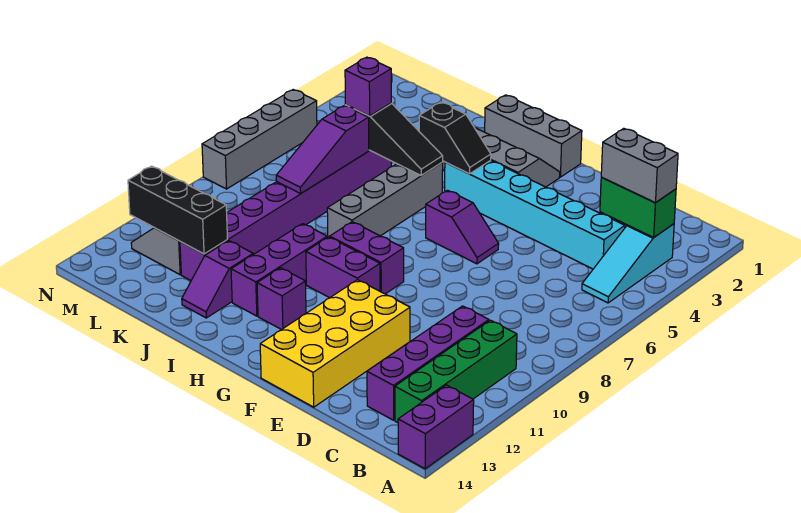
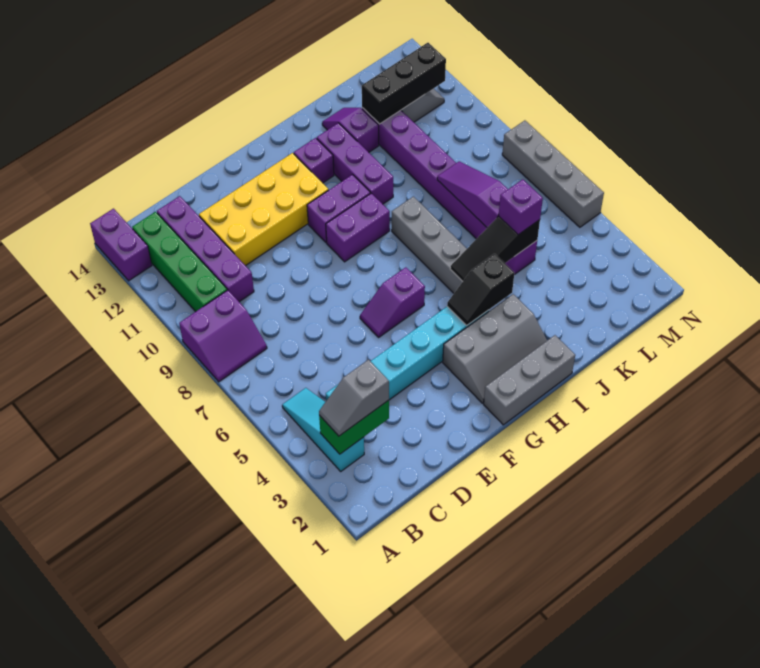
none -> purple 2x2 slope [179,290,267,382]
grey 1x2 brick [601,128,678,203] -> grey 1x2 slope [319,360,389,436]
yellow 2x4 brick [260,280,410,407] -> yellow 2x4 brick turned to [199,153,328,266]

